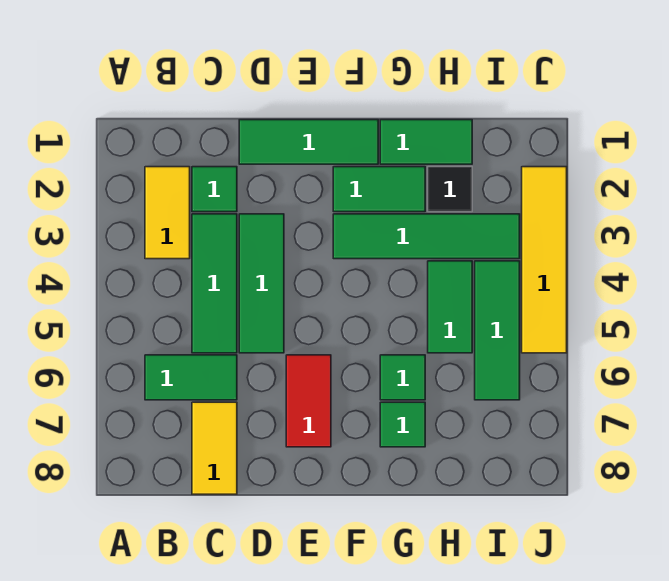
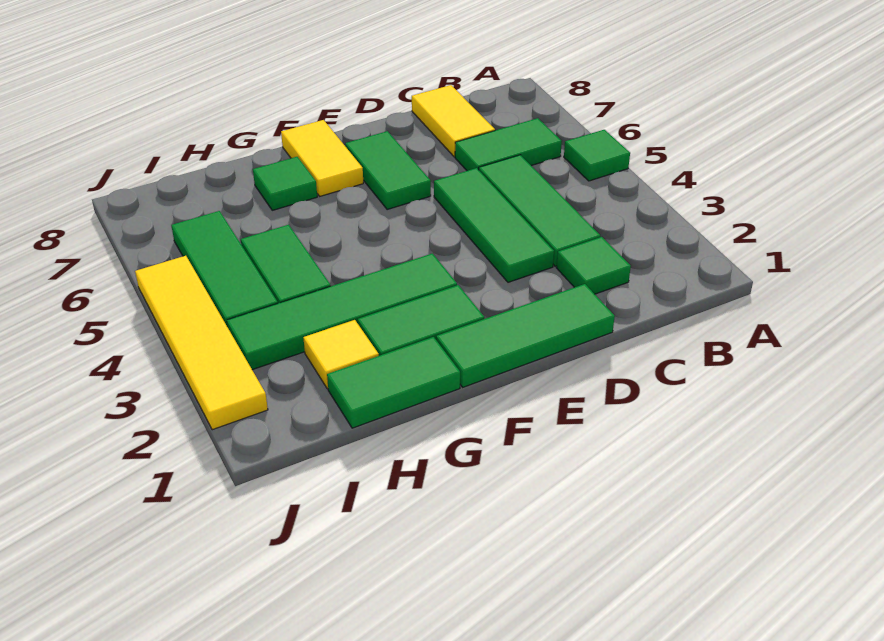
yellow 1x2 tile [145,167,190,259] -> yellow 1x2 tile moved to [281,120,363,196]
red 1x2 tile [286,355,331,447] -> green 1x2 tile [345,131,431,210]
green 1x1 tile [380,355,425,400] -> green 1x1 tile moved to [564,130,630,181]
black 1x1 tile [428,167,472,212] -> yellow 1x1 tile [303,320,379,389]

